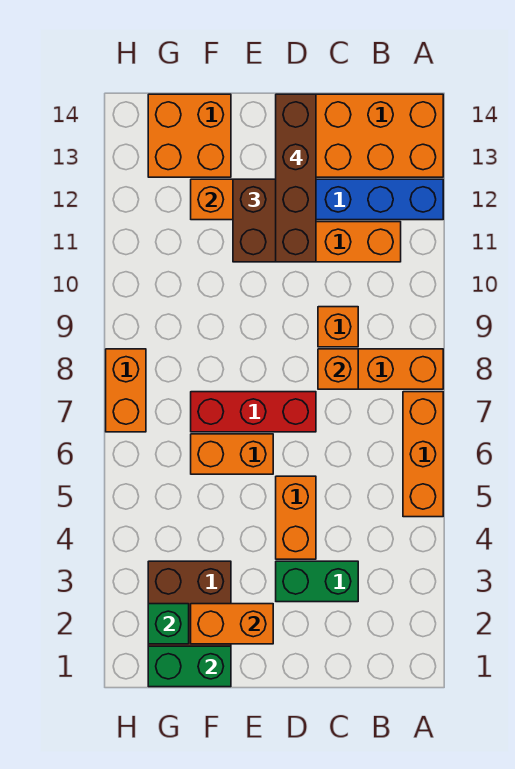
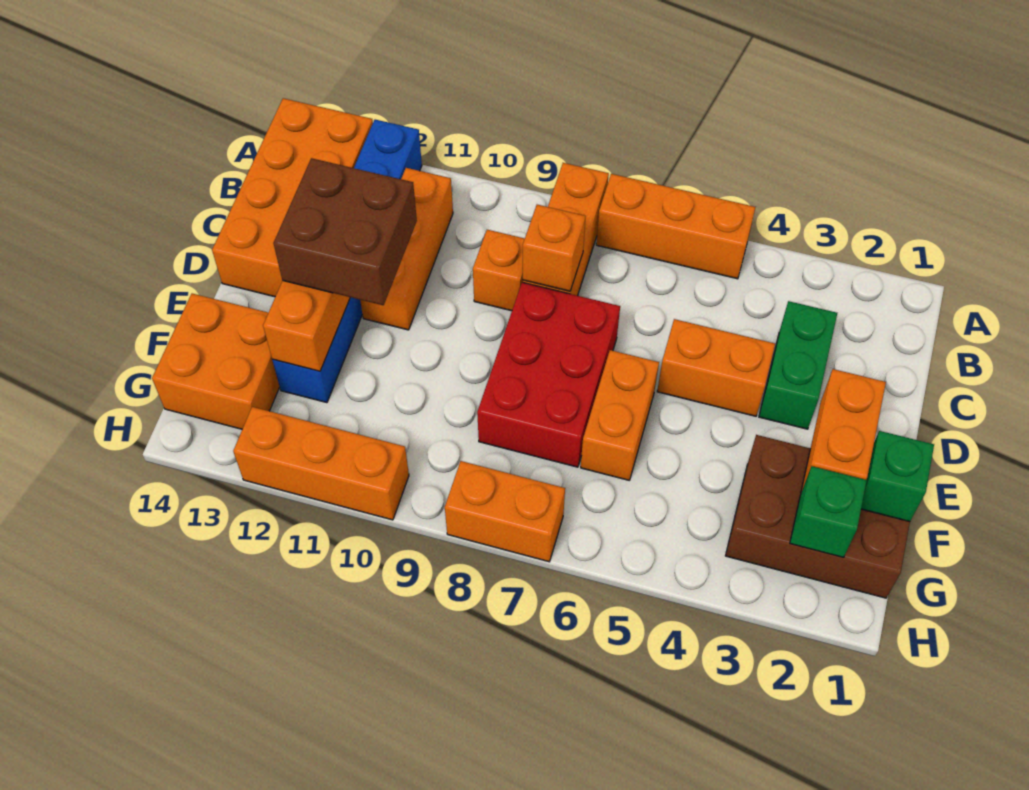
red 1x3 brick [191,392,316,432] -> red 2x3 brick [477,282,620,467]
brown 1x4 brick [276,94,316,262] -> none
green 1x2 brick [148,646,231,687] -> green 1x1 brick [861,431,934,522]
none -> orange 1x3 brick [233,407,409,520]

